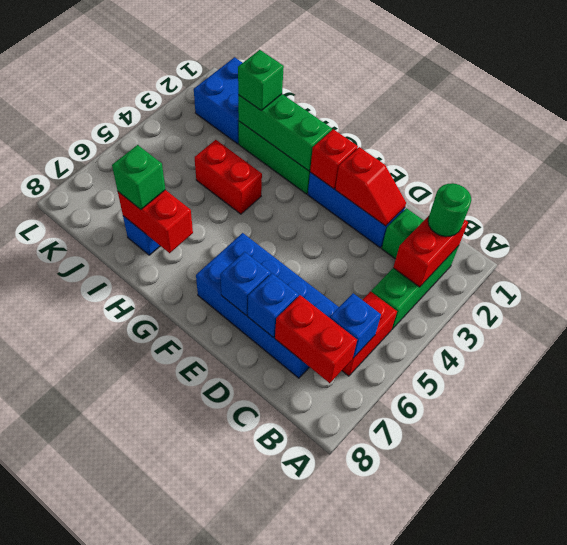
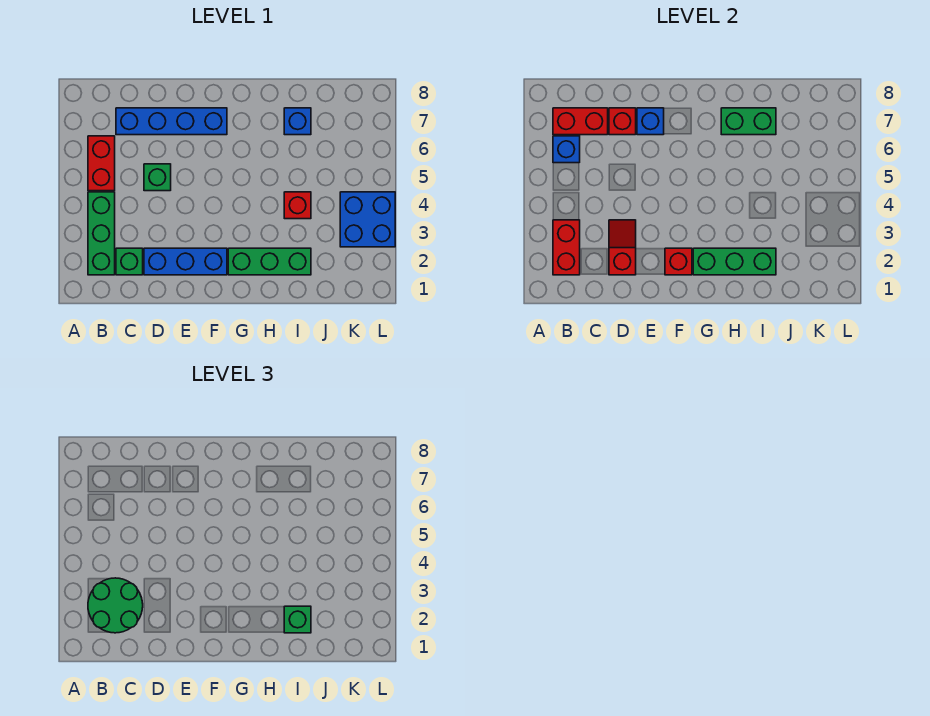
green 1x1 round brick [428,183,471,237] -> green 2x2 round brick [88,578,143,633]
blue 2x4 brick [196,233,339,378] -> blue 1x4 brick [116,108,227,135]
red 1x2 slope [335,147,406,226] -> red 1x2 slope turned to [609,220,636,275]
blue 1x1 brick [248,273,299,337] -> red 1x1 brick [609,108,636,135]
red 1x2 brick [194,140,262,214] -> red 1x1 brick [284,192,311,219]
red 1x2 brick [118,190,193,253] -> green 1x2 brick [721,108,776,135]
green 1x1 brick [112,145,165,209] -> green 1x1 brick moved to [144,164,171,191]
blue 2x2 brick [194,57,242,144] -> blue 2x2 brick moved to [340,192,395,247]

